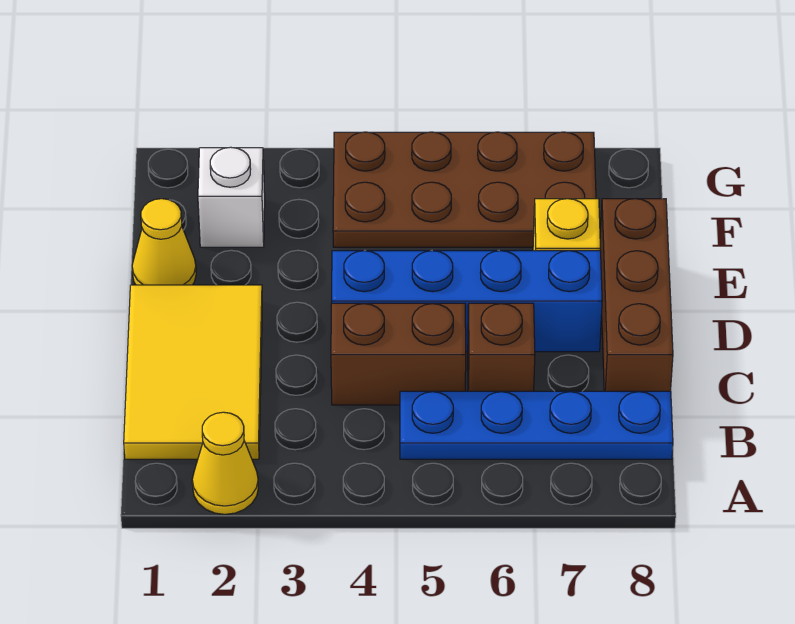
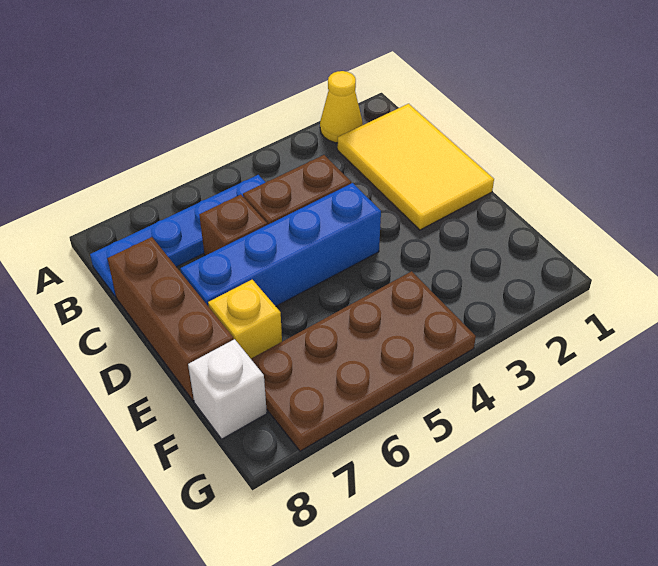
yellow 1x1 cone [132,199,196,285] -> none
white 1x1 brick [198,147,265,247] -> white 1x1 brick moved to [188,339,267,439]

